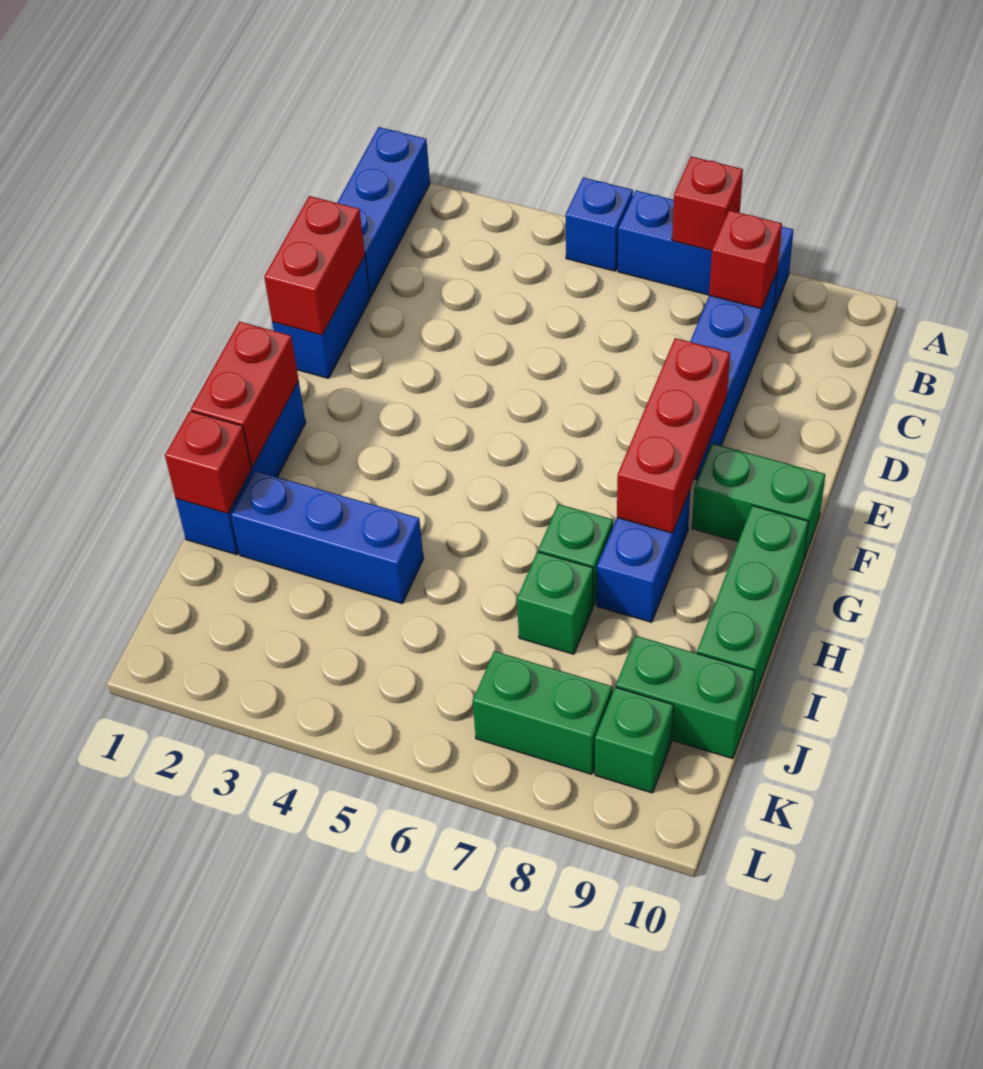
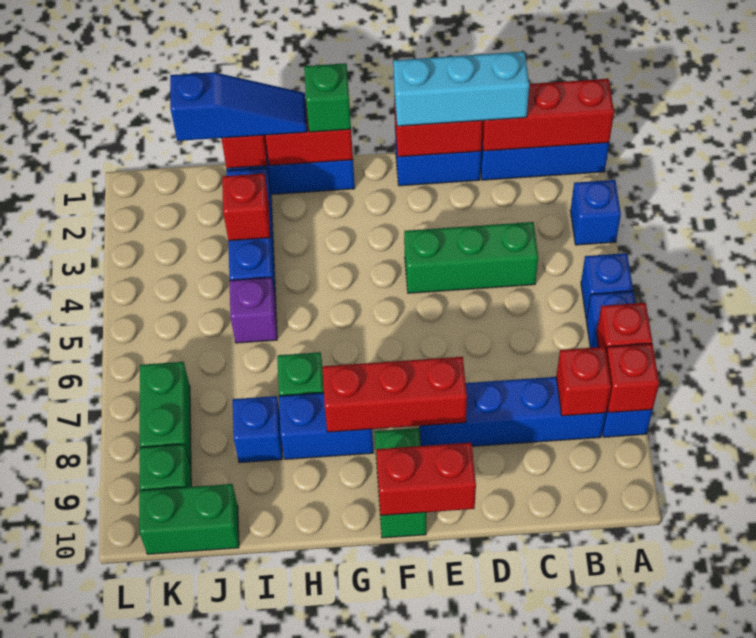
none -> red 1x3 brick [482,79,614,151]
none -> blue 1x1 brick [570,180,621,245]
none -> red 1x1 brick [606,344,659,413]
none -> cyan 1x3 brick [393,52,529,126]
none -> red 1x2 brick [376,443,476,515]
green 1x3 brick [697,506,808,707] -> green 1x3 brick moved to [404,222,538,293]
none -> blue 1x3 slope [170,72,307,141]
none -> red 1x1 brick [222,174,270,241]
none -> purple 1x1 brick [230,277,277,343]
green 1x1 brick [517,552,593,654] -> green 1x1 brick moved to [304,63,351,132]
none -> blue 1x1 brick [233,396,282,463]
green 1x2 brick [616,636,755,759] -> green 1x2 brick turned to [139,484,239,554]

